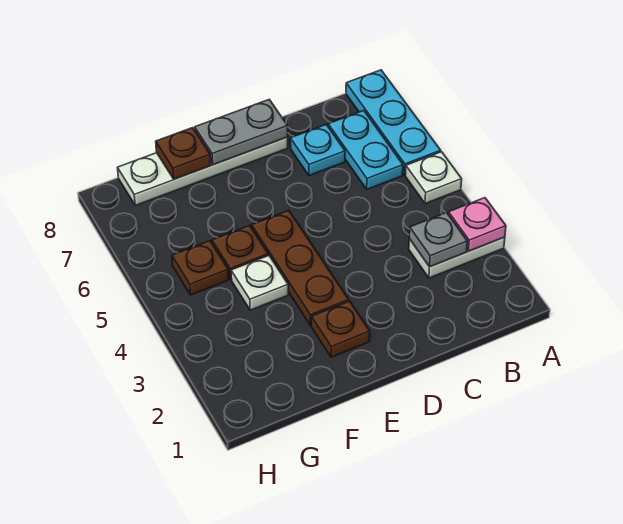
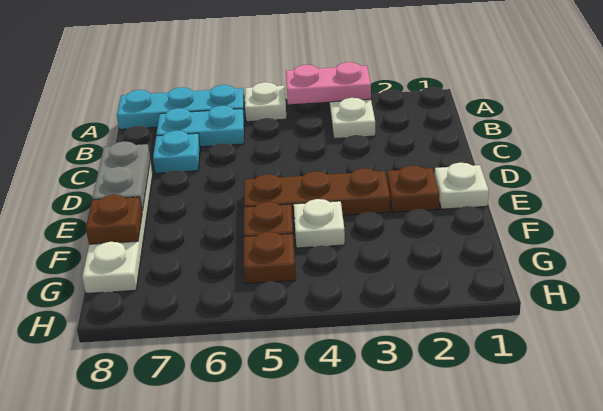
pink 1x1 plate [448,198,506,251] -> pink 1x2 plate [286,62,371,104]
grey 1x1 plate [409,213,467,267] -> none
none -> white 1x1 plate [435,163,489,209]

